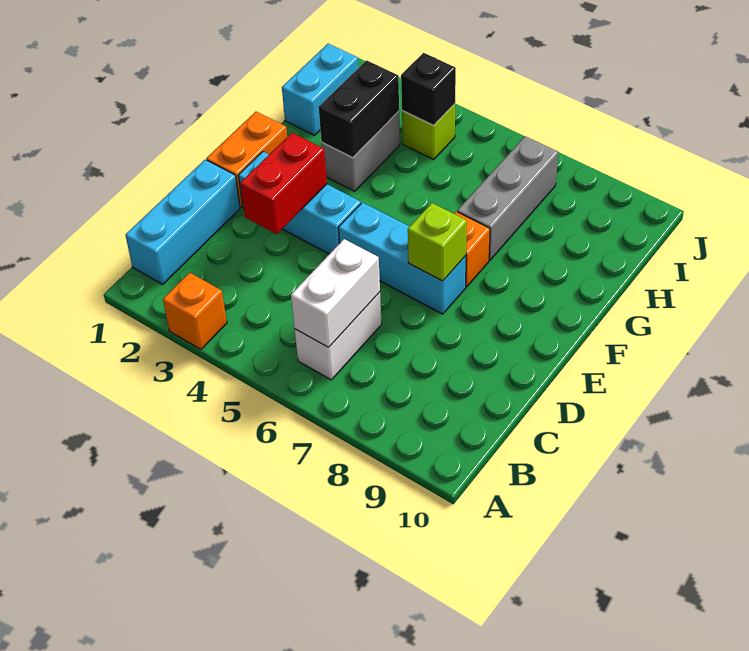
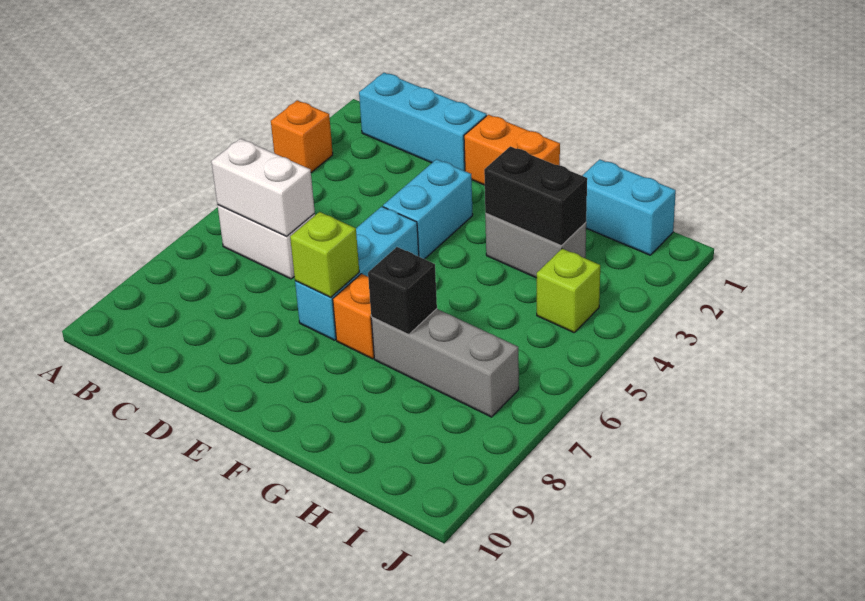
red 1x2 brick [240,133,327,234] -> none
cyan 1x3 brick [238,152,361,254] -> cyan 1x2 brick [383,159,473,259]
black 1x1 brick [401,53,456,125] -> black 1x1 brick moved to [368,247,437,335]

